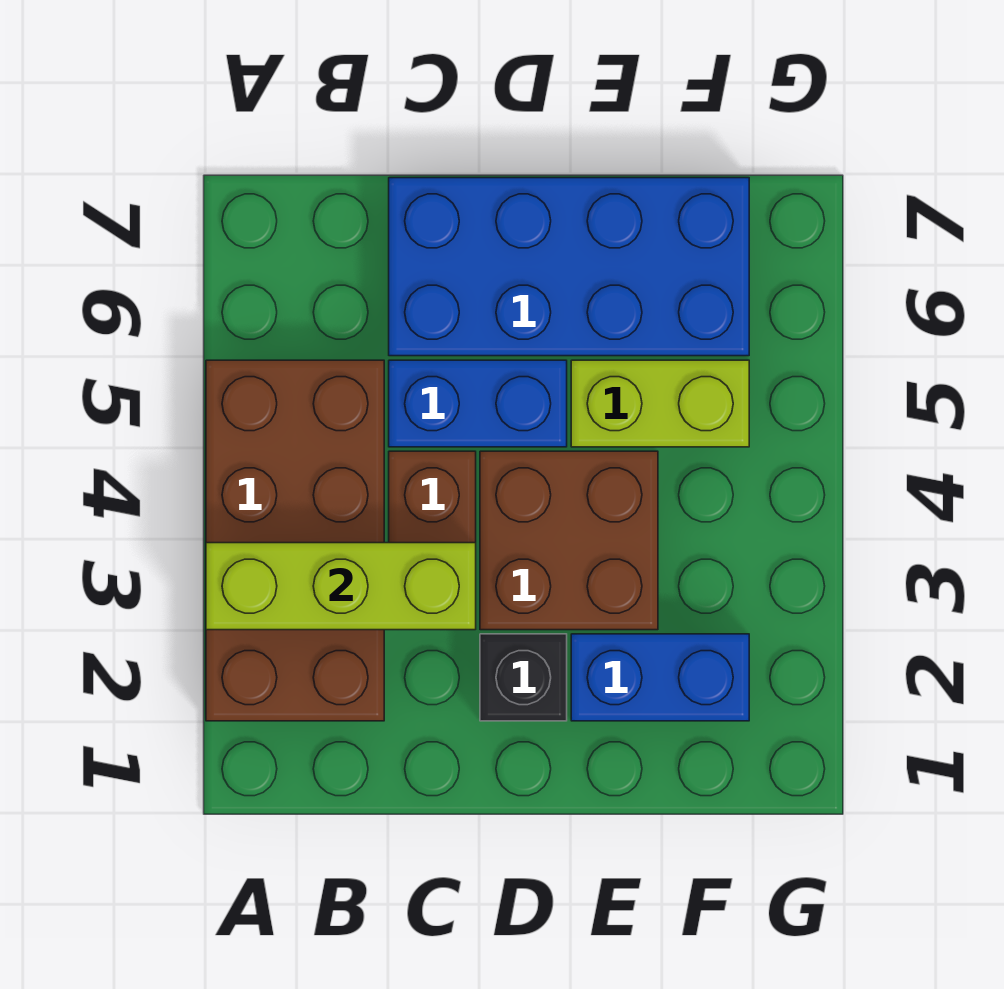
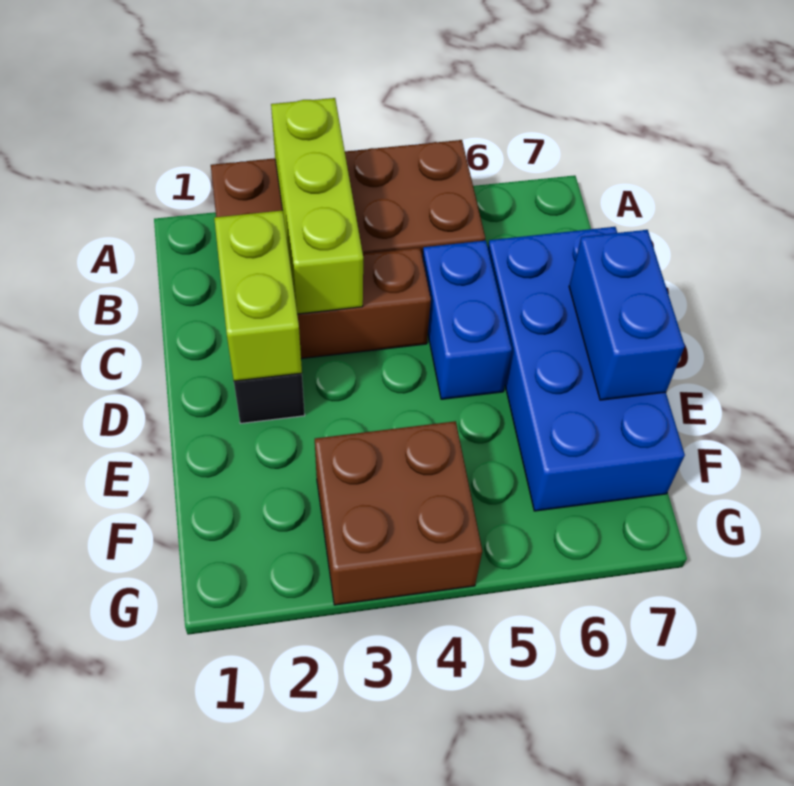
brown 2x2 brick [480,451,658,630] -> brown 2x2 brick moved to [315,421,482,605]
blue 1x2 brick [571,634,749,721] -> blue 1x2 brick moved to [569,230,685,400]
lime 1x2 brick [571,360,749,447] -> lime 1x2 brick moved to [214,210,302,381]

